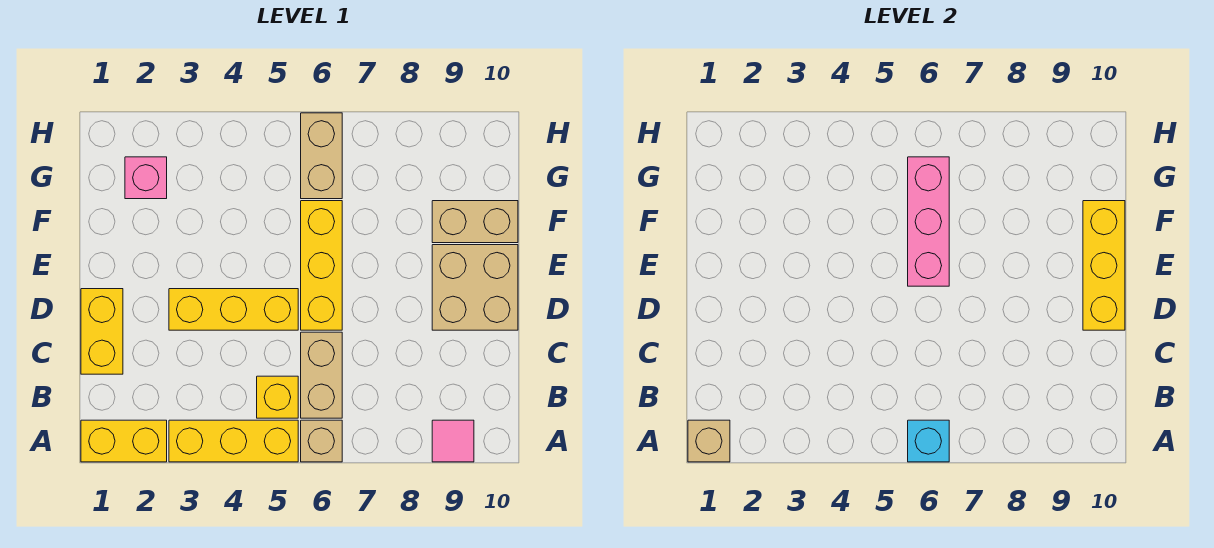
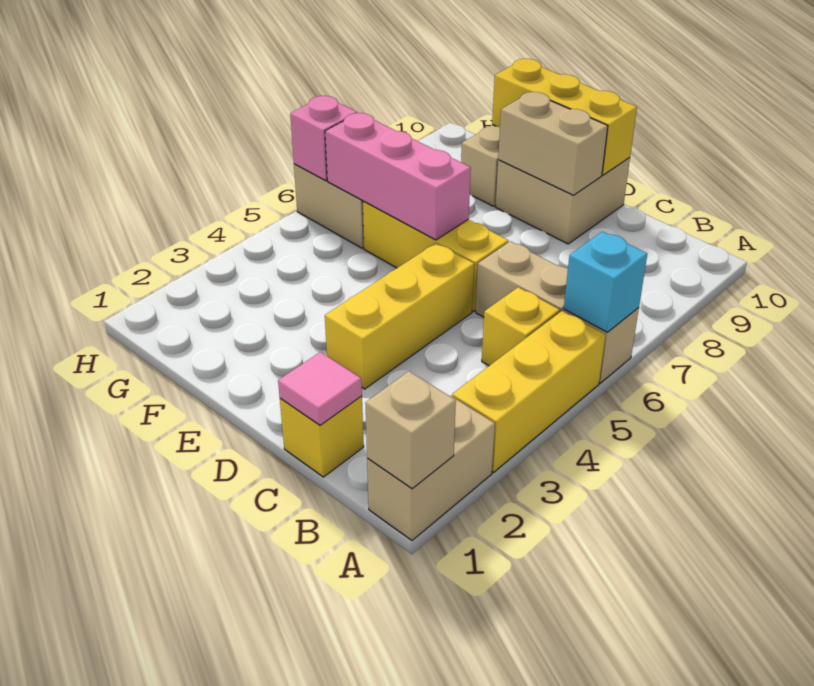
yellow 1x2 brick [81,420,167,462] -> tan 1x2 brick [367,396,495,540]
pink 1x1 tile [432,420,474,462] -> pink 1x1 tile moved to [278,352,362,425]
yellow 1x2 brick [81,289,123,374] -> yellow 1x1 brick [280,396,364,477]
none -> tan 1x2 brick [498,92,608,195]
pink 1x1 brick [125,157,167,199] -> pink 1x1 brick moved to [290,96,357,181]

